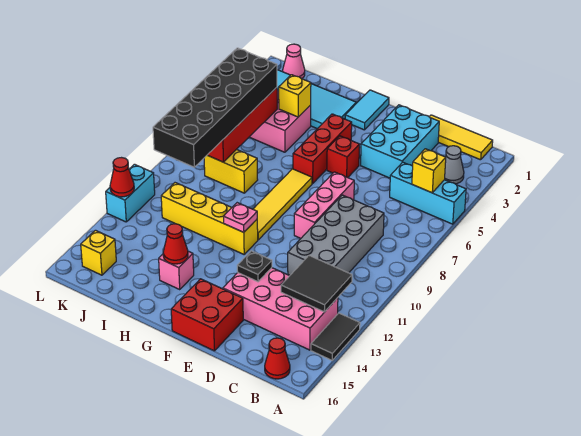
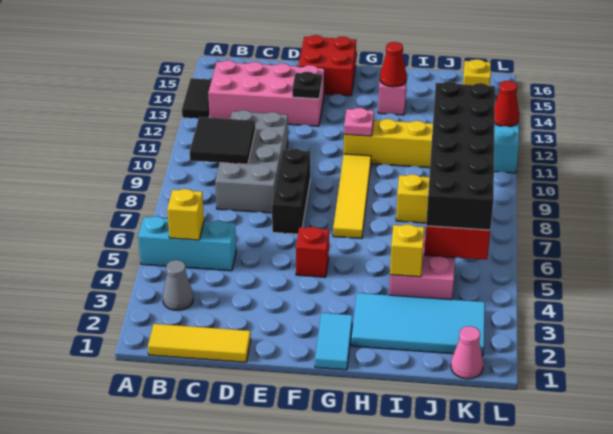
black 2x2 tile [281,256,352,312] -> black 2x2 tile moved to [190,117,255,164]
red 1x1 cone [265,338,290,379] -> none
cyan 2x3 brick [361,105,439,178] -> none
pink 1x3 brick [294,172,354,238] -> black 1x3 brick [272,148,310,234]
red 1x3 brick [293,114,352,183] -> none

